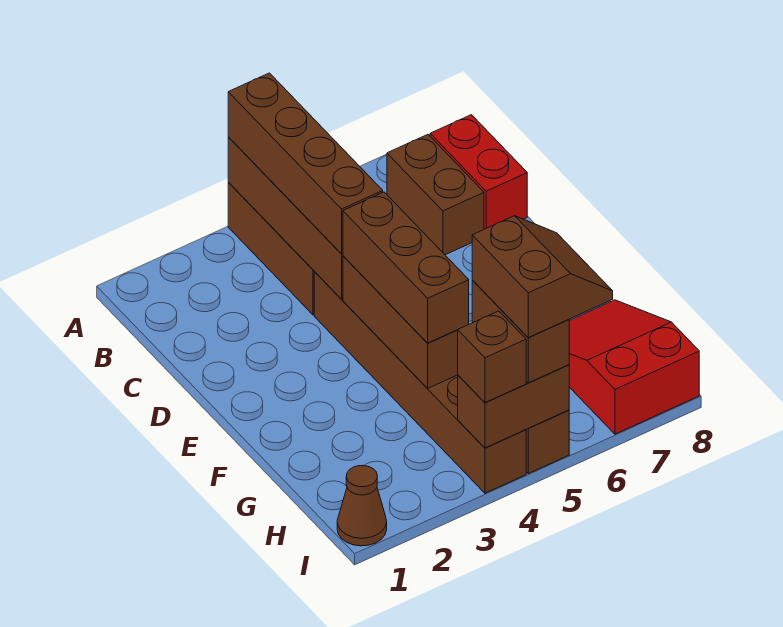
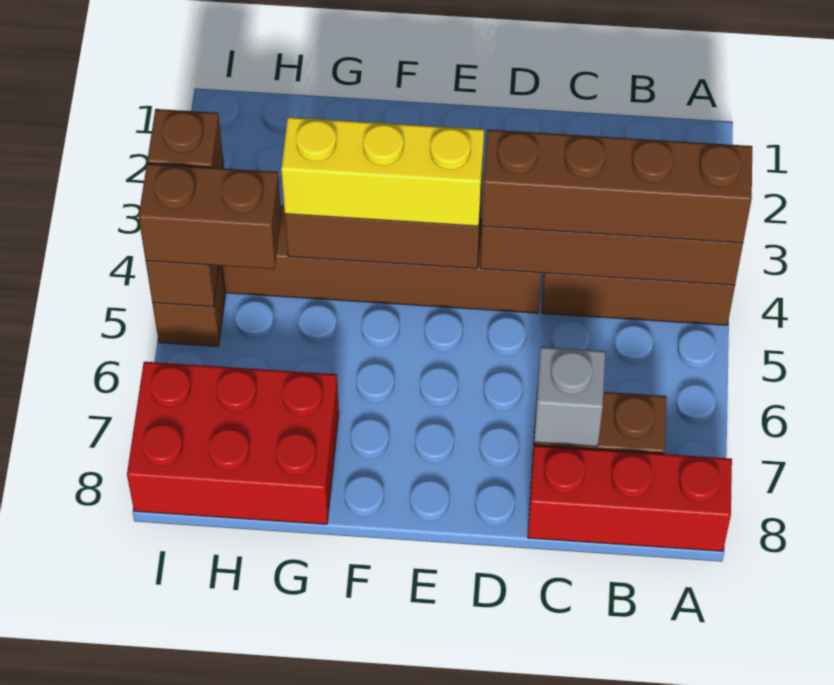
red 1x2 brick [430,115,527,229] -> red 1x3 brick [528,445,732,551]
none -> grey 1x1 brick [534,347,605,446]
brown 1x3 brick [343,192,469,343] -> yellow 1x3 brick [281,117,484,226]
red 2x3 slope [569,300,699,434] -> red 2x3 brick [127,362,339,524]
brown 2x2 slope [472,216,613,338] -> none
brown 1x1 cone [337,465,387,546] -> none

